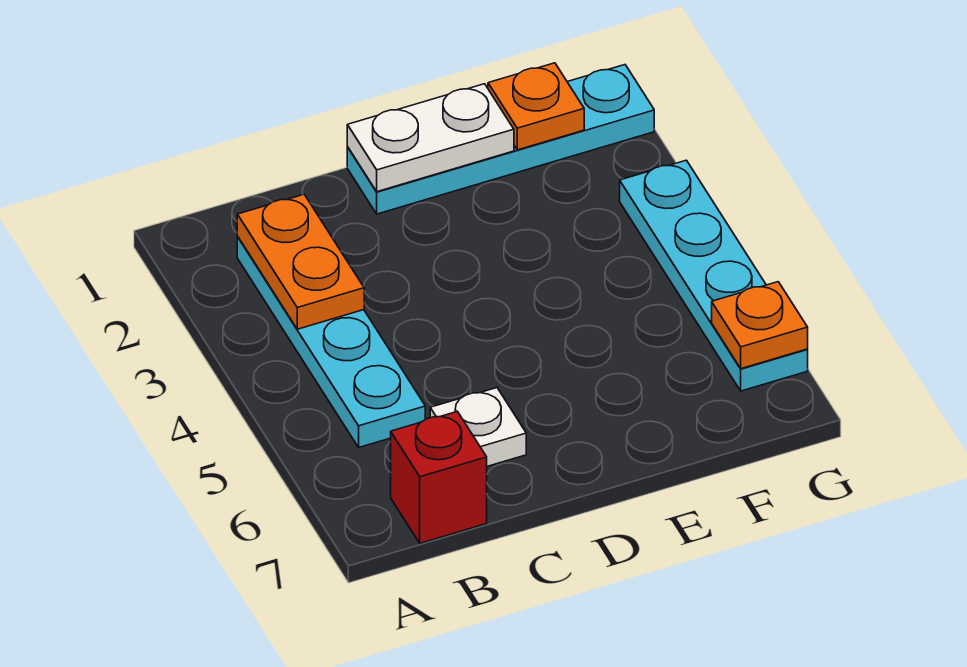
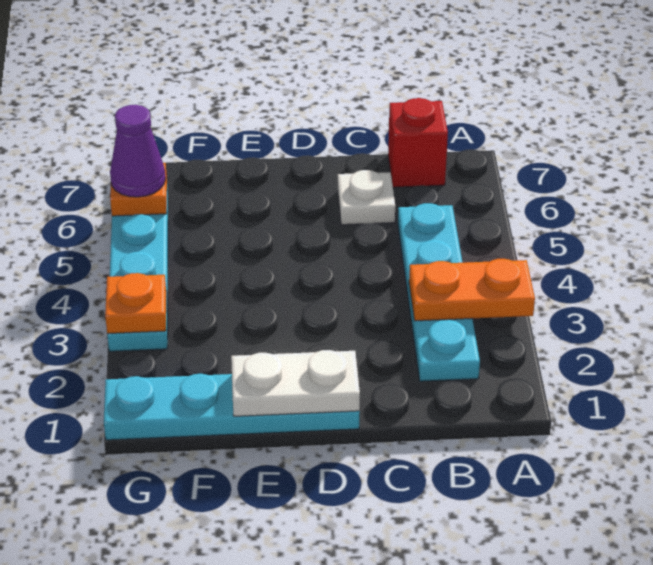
orange 1x2 plate [237,194,364,329] -> orange 1x2 plate turned to [409,259,535,321]
orange 1x1 plate [488,63,584,150] -> orange 1x1 plate moved to [105,273,166,334]
none -> purple 1x1 cone [110,105,165,197]

